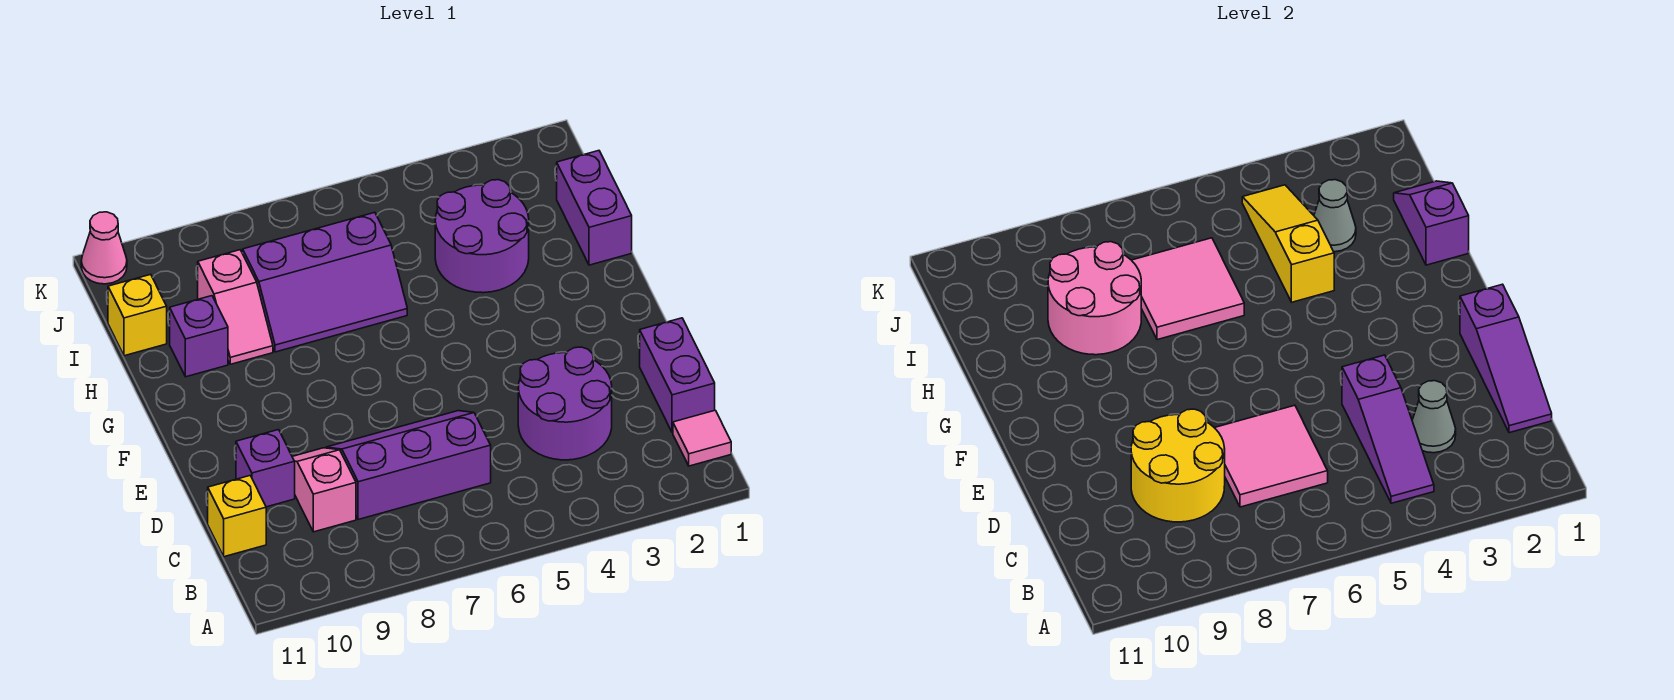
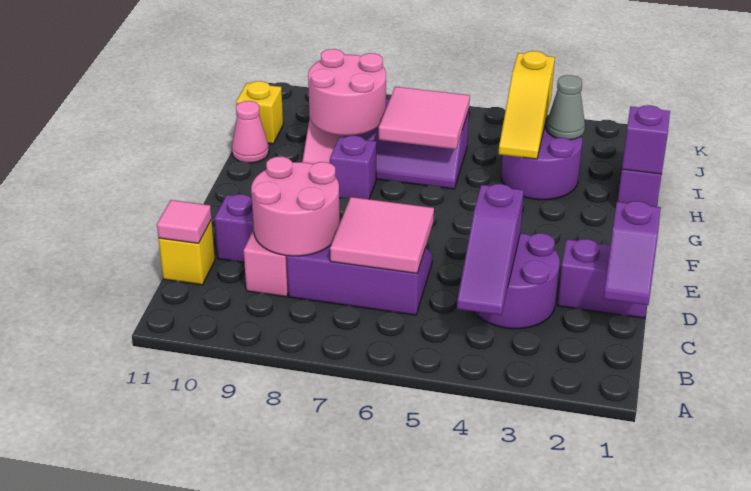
pink 1x1 tile [673,410,731,466] -> pink 1x1 tile moved to [157,200,212,243]
purple 1x2 brick [640,318,715,433] -> purple 1x2 brick turned to [558,239,647,318]
purple 1x3 slope [1460,284,1552,433] -> purple 1x2 slope [604,201,661,305]
grey 1x1 cone [1412,381,1456,453] -> none
yellow 2x2 round brick [1131,409,1225,522] -> pink 2x2 round brick [251,157,340,256]
yellow 1x3 slope [1242,185,1334,302] -> yellow 1x3 slope turned to [499,51,555,159]
purple 1x1 brick [170,296,228,377] -> purple 1x1 brick moved to [330,136,376,199]
pink 1x1 cone [81,212,127,284] -> pink 1x1 cone moved to [232,101,269,163]

